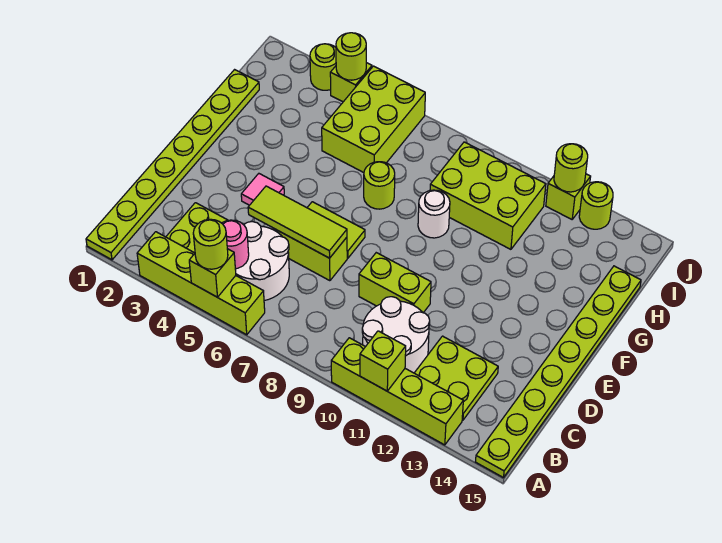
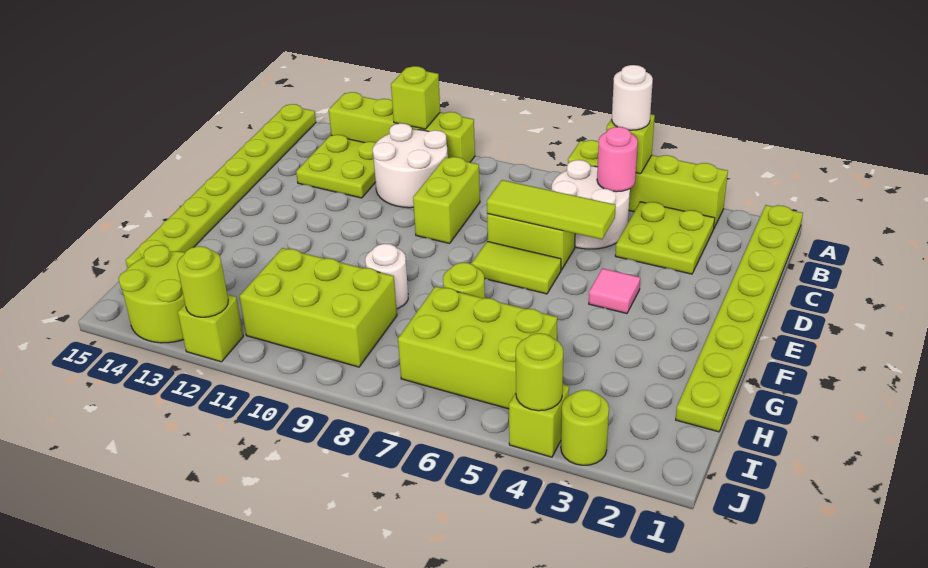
lime 1x1 round brick [193,219,228,269] -> white 1x1 round brick [612,65,653,130]
lime 1x2 brick [359,253,431,313] -> lime 1x2 brick turned to [413,157,480,243]
lime 2x3 brick [322,66,425,173] -> lime 2x3 brick turned to [398,286,557,409]
lime 1x1 round brick [579,182,613,229] -> lime 2x2 round brick [118,245,185,343]

